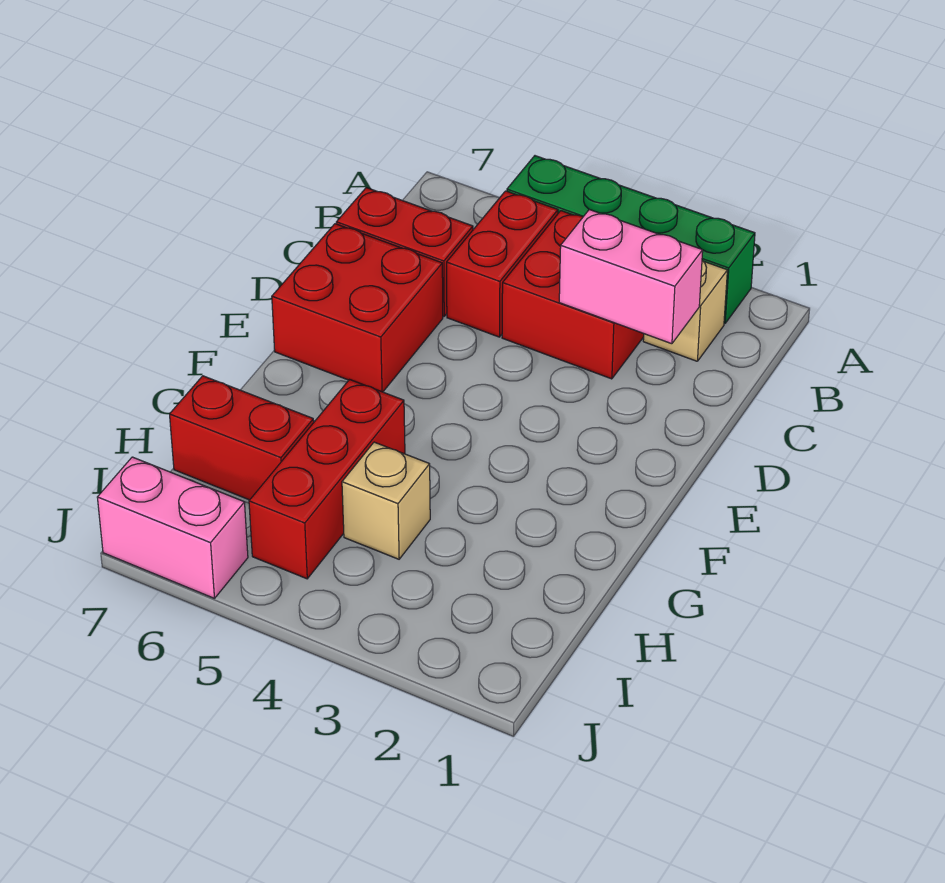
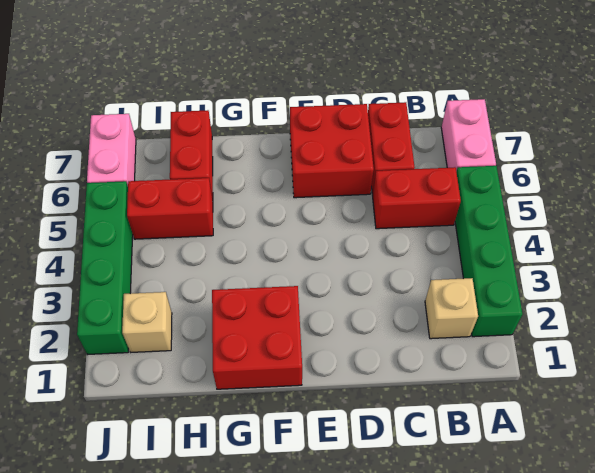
red 2x2 brick [502,211,644,379] -> red 2x2 brick moved to [212,286,302,389]
pink 1x2 brick [559,210,703,344] -> pink 1x2 brick moved to [441,99,496,171]
red 1x3 brick [249,380,405,579] -> red 1x2 brick [127,178,213,239]
tan 1x1 brick [342,442,430,559] -> tan 1x1 brick moved to [122,292,172,352]
none -> green 1x4 brick [77,181,133,355]

